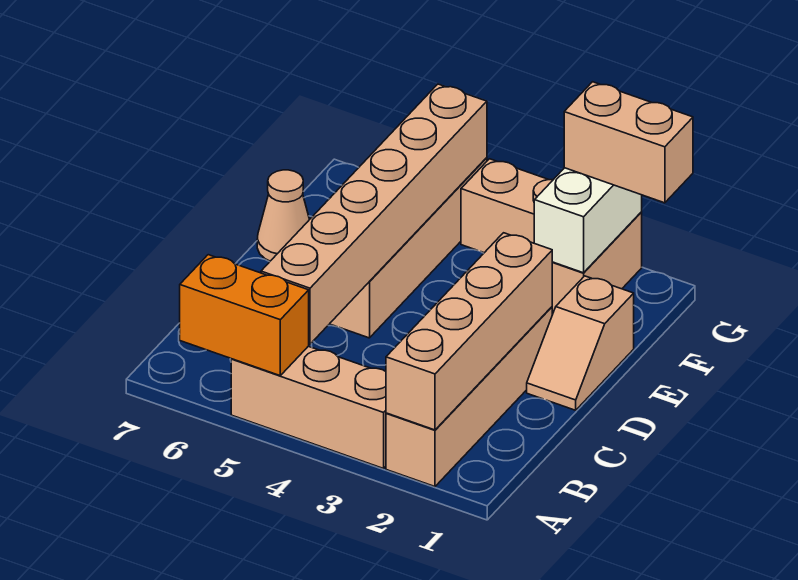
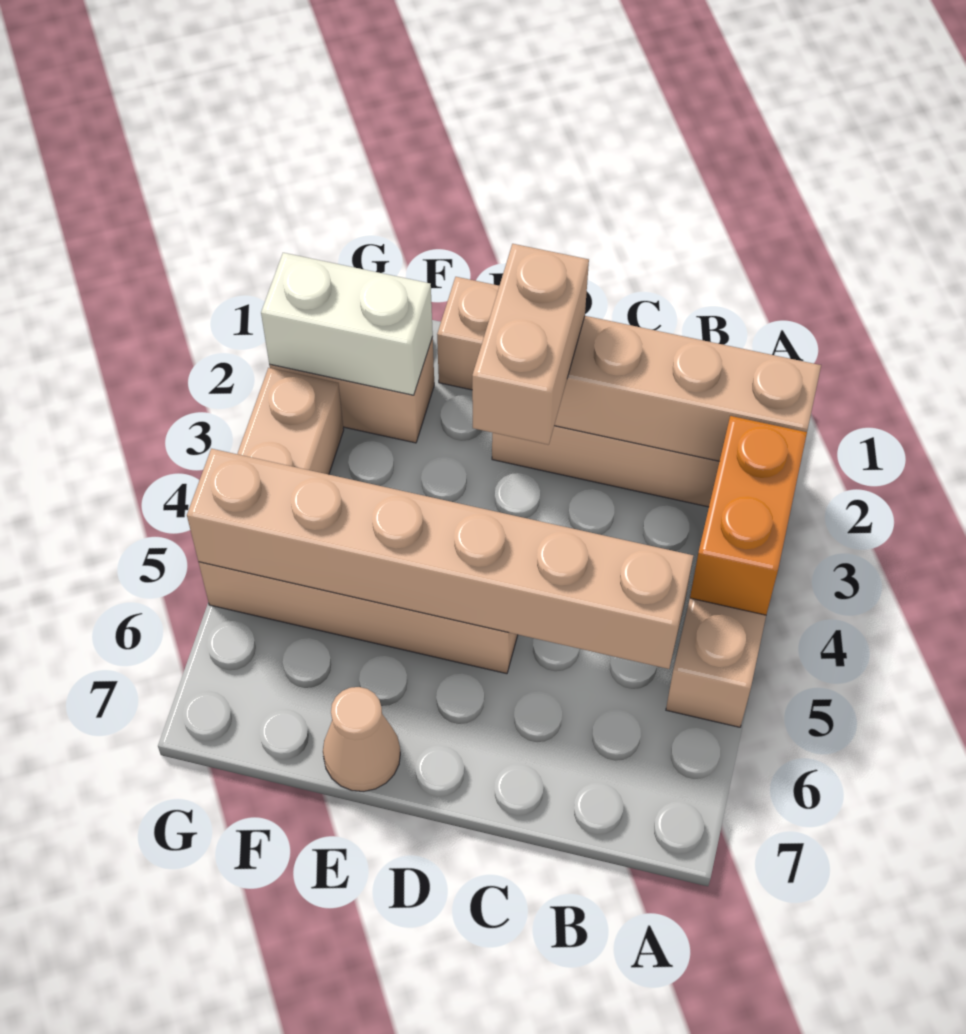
orange 1x2 brick [180,255,309,376] -> orange 1x2 brick moved to [690,416,807,615]
tan 1x2 brick [564,82,693,203] -> tan 1x2 brick moved to [472,244,589,445]

